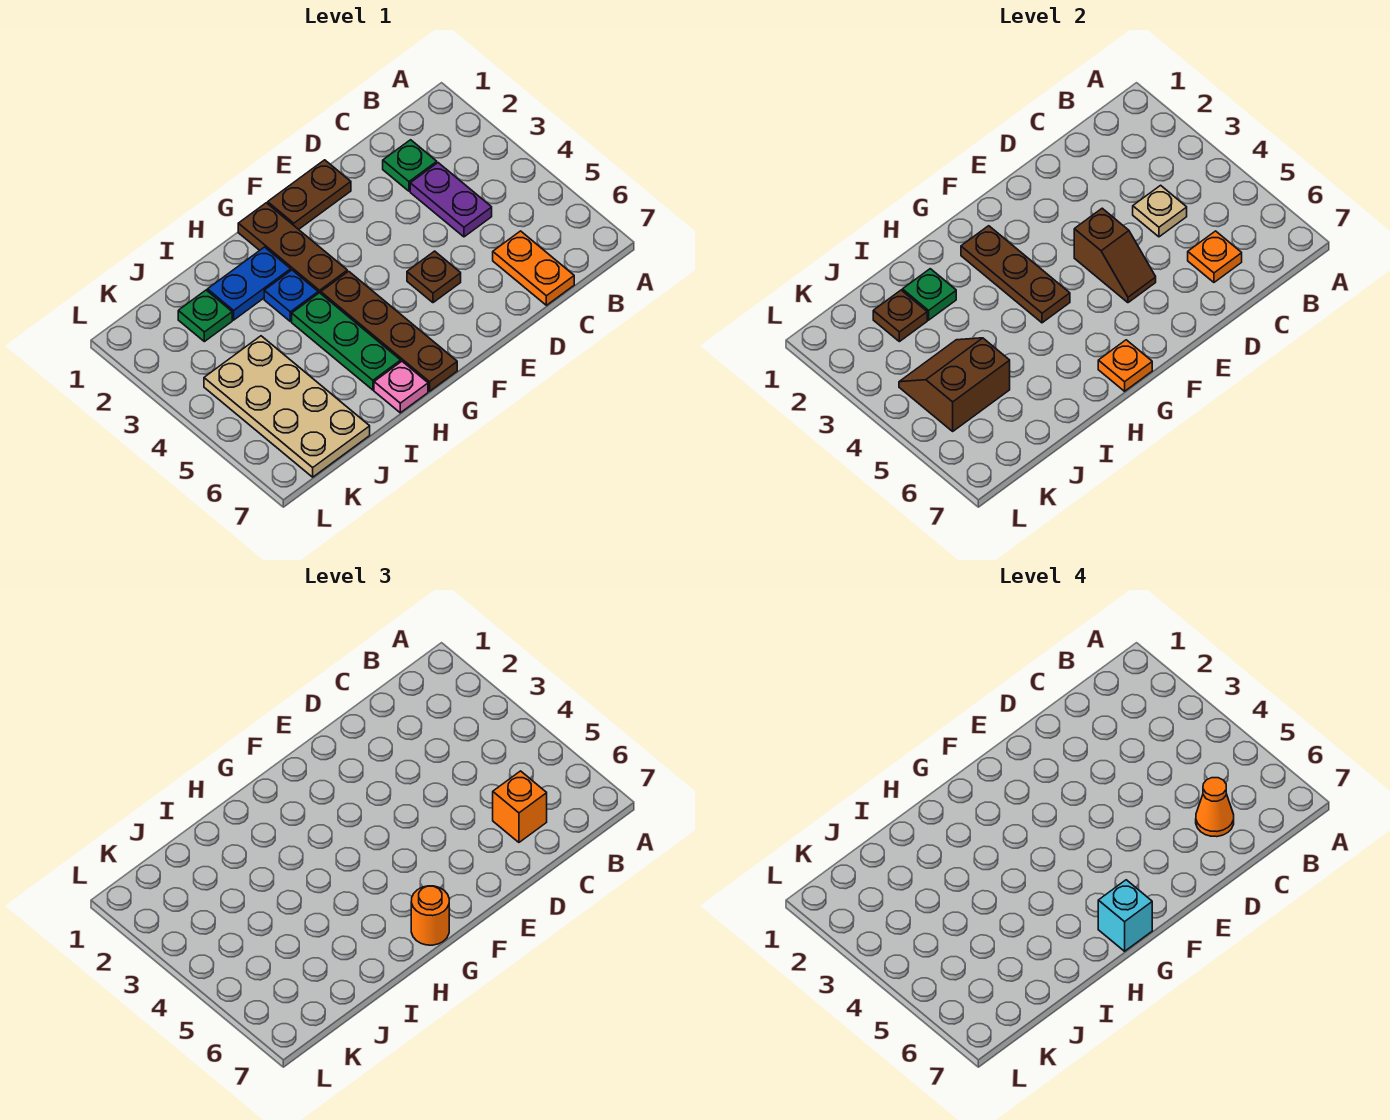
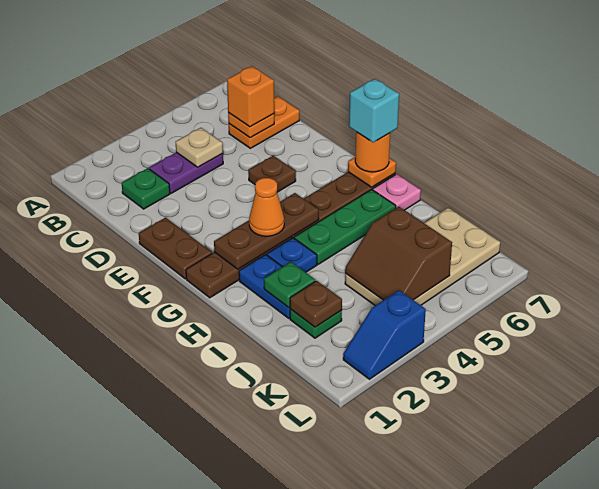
orange 1x1 cone [1196,778,1234,837] -> orange 1x1 cone moved to [249,178,284,236]
brown 1x2 slope [1074,208,1156,303] -> none
none -> blue 1x2 slope [343,290,426,379]

